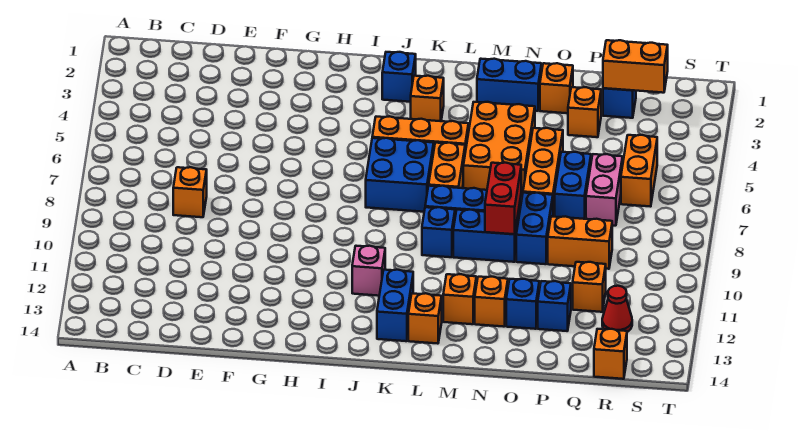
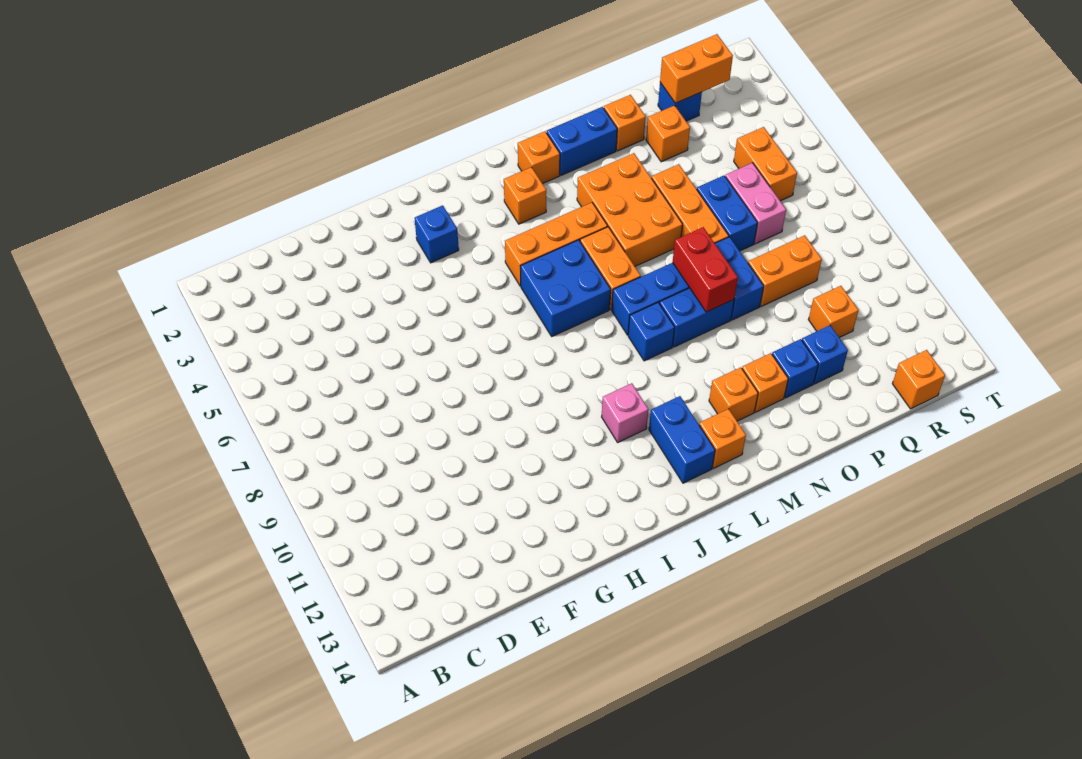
orange 1x1 brick [173,167,207,217] -> orange 1x1 brick moved to [518,131,560,184]
blue 1x1 brick [382,52,416,102] -> blue 1x1 brick moved to [415,205,459,263]
red 1x1 cone [602,286,632,332] -> none

